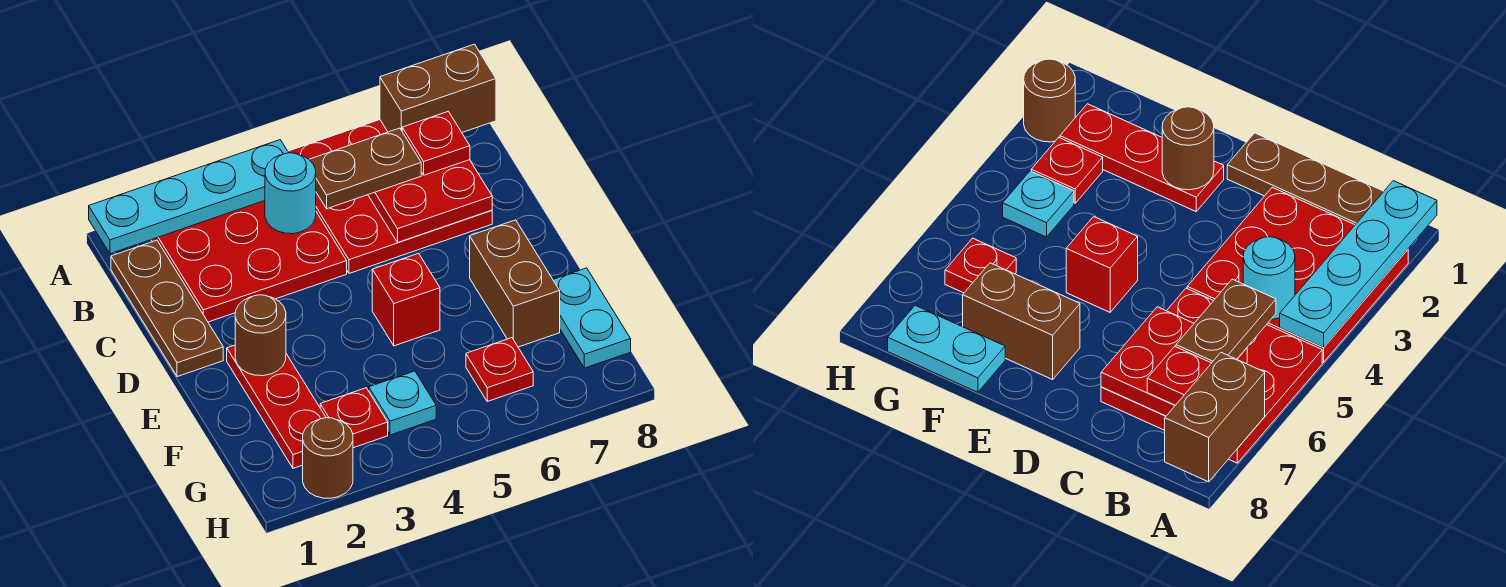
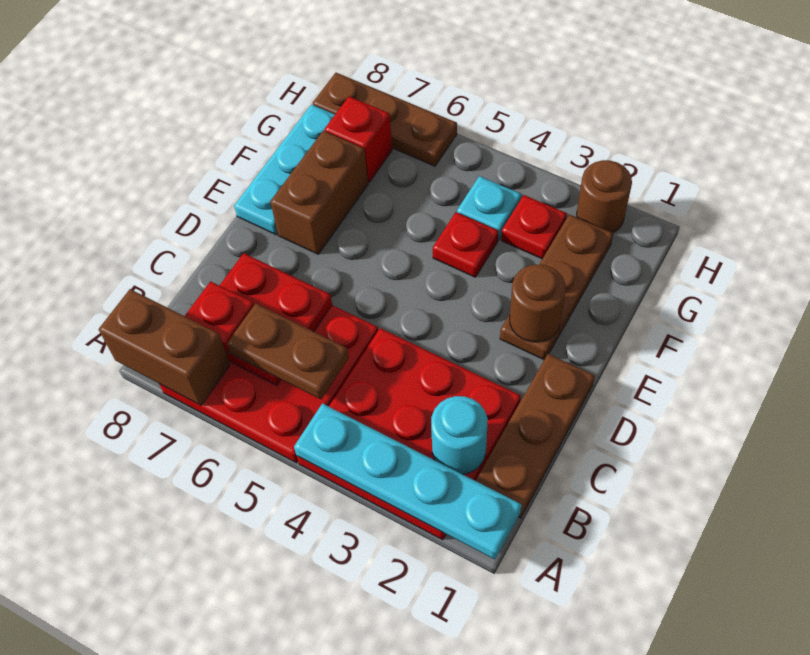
cyan 1x1 round brick [265,153,316,234] -> cyan 1x1 round brick moved to [431,396,488,474]
red 1x3 plate [227,345,326,468] -> brown 1x3 plate [500,214,613,360]
red 1x1 brick [372,253,440,346] -> red 1x1 brick moved to [324,97,392,182]
cyan 1x2 plate [553,268,631,368] -> cyan 1x3 plate [234,104,335,235]
red 1x1 plate [466,338,533,401] -> red 1x1 plate moved to [433,212,498,277]
none -> brown 1x3 plate [313,73,457,166]

